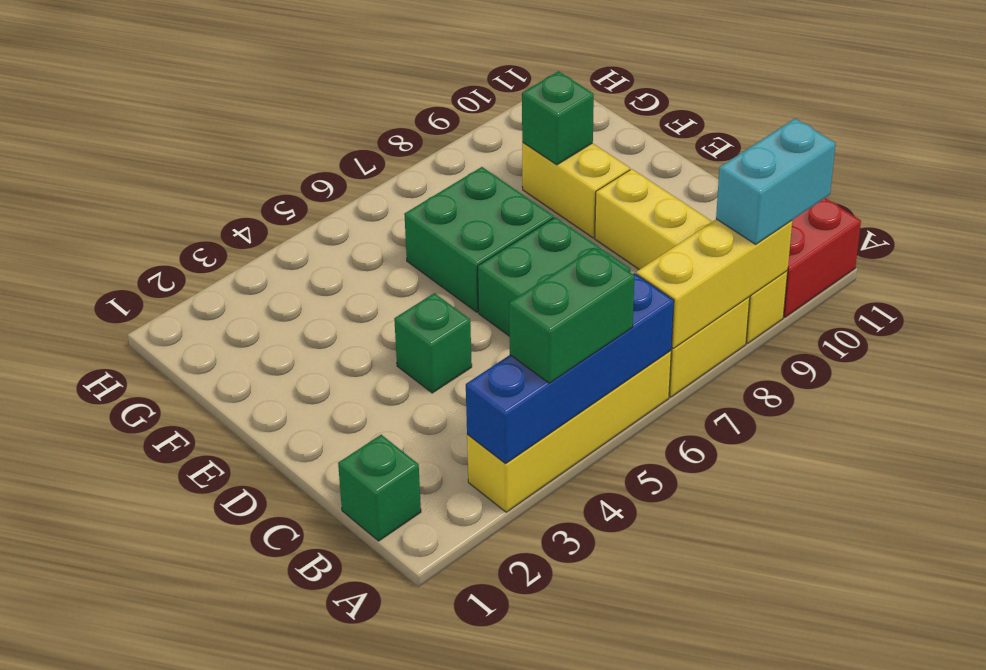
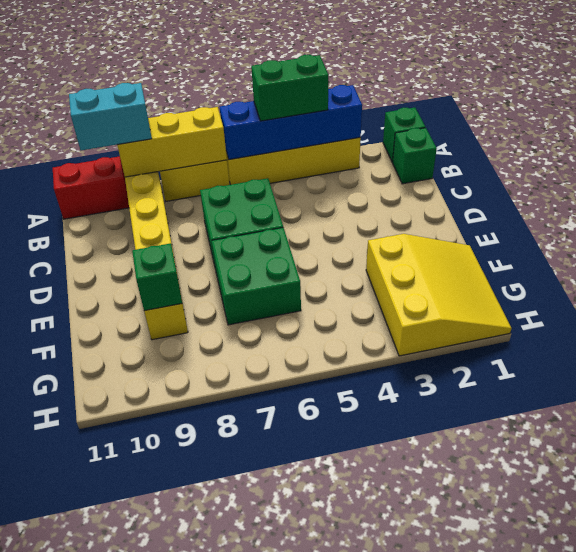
green 1x1 brick [394,293,472,393] -> green 1x1 brick moved to [383,108,425,162]
none -> yellow 3x3 slope [366,234,512,356]

